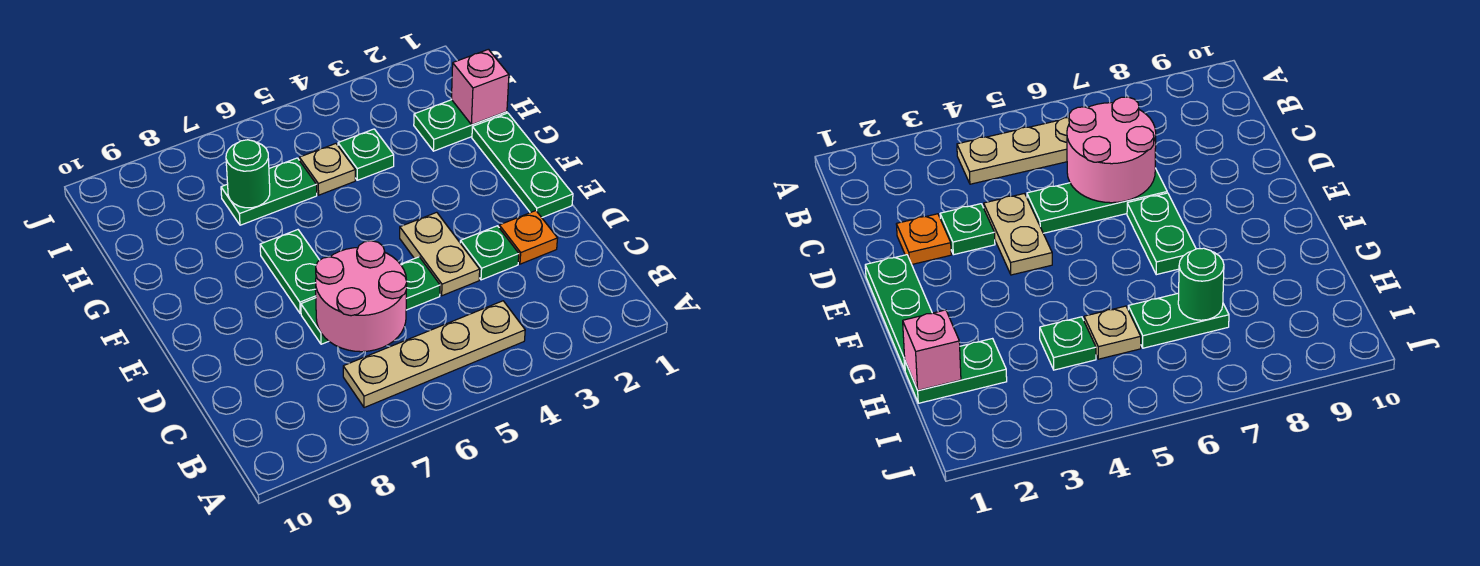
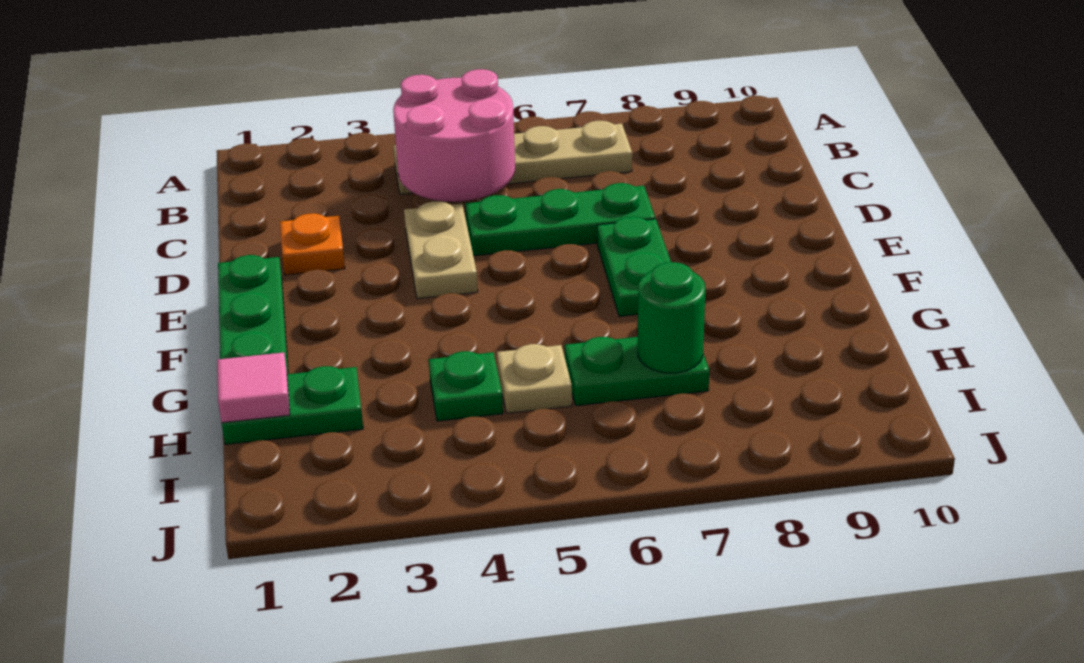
pink 2x2 round brick [316,241,407,352] -> pink 2x2 round brick moved to [393,69,515,202]
green 1x1 plate [460,226,519,280] -> none
pink 1x1 brick [452,49,509,125] -> pink 1x1 tile [217,352,290,423]

